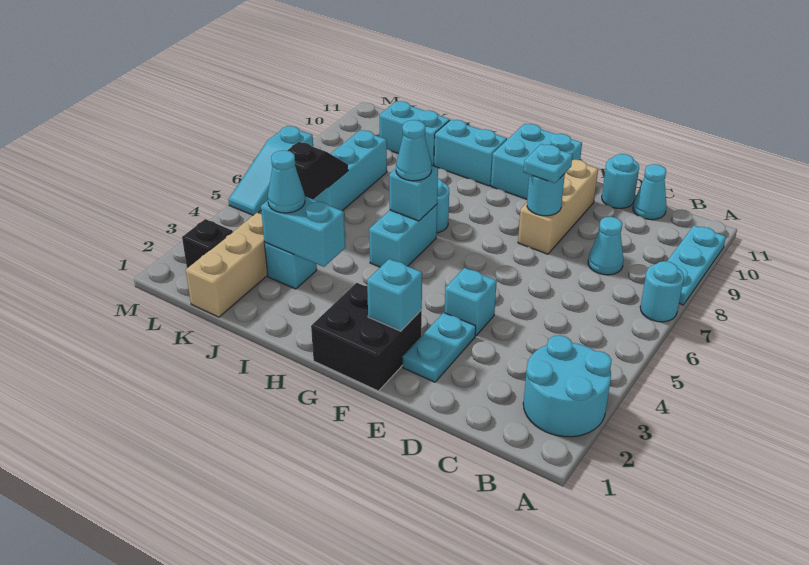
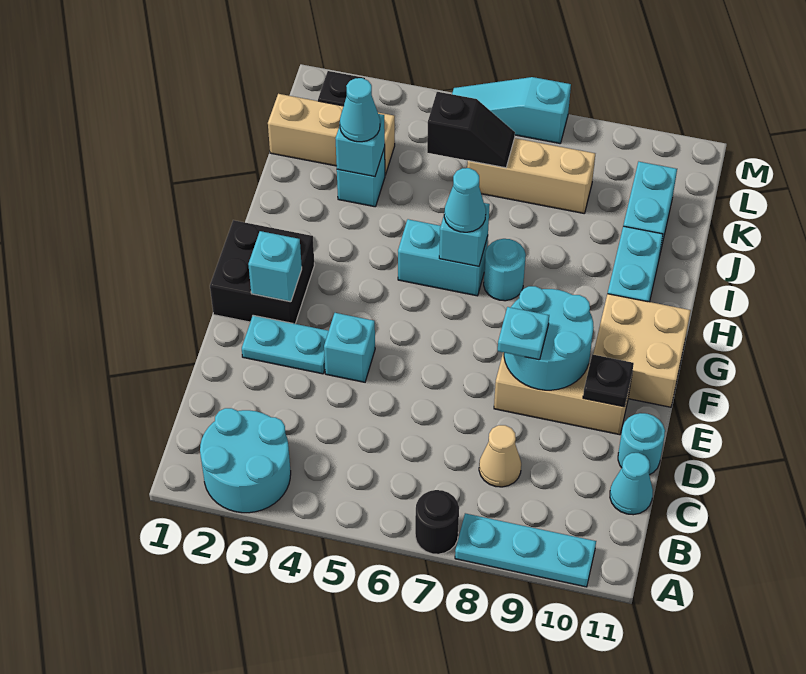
cyan 1x1 round brick [640,261,684,322] -> black 1x1 round brick [415,490,459,554]
cyan 1x1 cone [588,217,624,275] -> tan 1x1 cone [479,425,521,487]
cyan 1x1 round brick [527,174,565,216] -> cyan 2x2 round brick [504,286,594,390]
none -> black 1x1 plate [583,354,634,407]
cyan 2x2 brick [491,124,582,200] -> tan 2x2 brick [593,294,691,407]
cyan 1x2 brick [261,197,345,267] -> cyan 1x1 brick [335,114,385,177]
cyan 1x3 brick [314,130,387,211] -> tan 1x3 brick [467,138,595,213]

